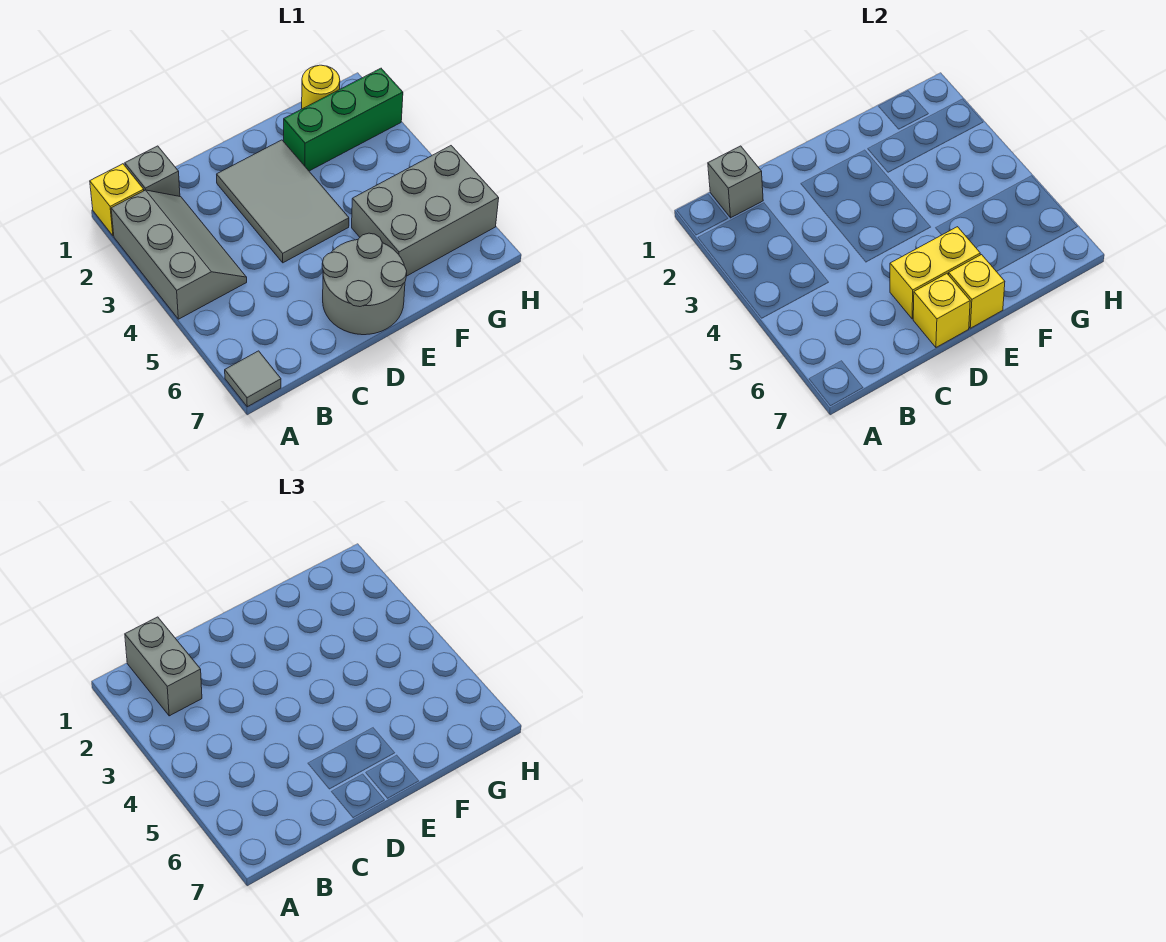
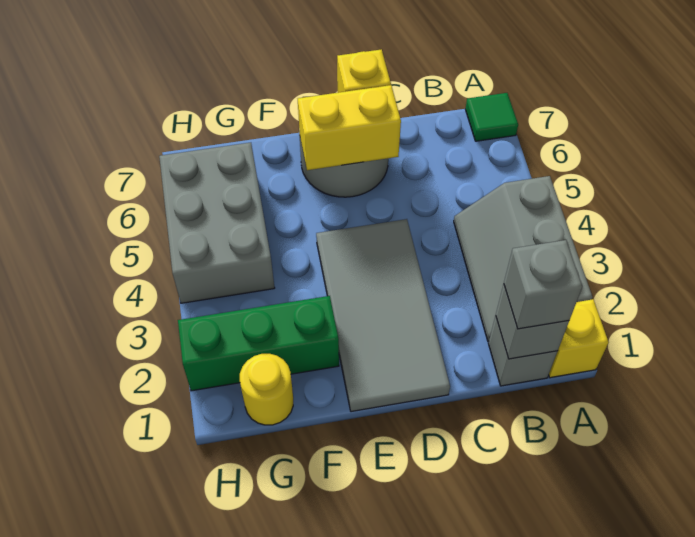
grey 1x1 tile [225,351,281,407] -> green 1x1 tile [465,93,518,141]
grey 1x2 brick [125,617,202,716] -> grey 1x1 brick [504,240,582,329]
grey 2x3 tile [217,140,349,263] -> grey 2x4 tile [316,219,450,412]
yellow 1x1 brick [949,255,1005,328] -> none
grey 2x3 brick [352,146,499,276] -> grey 2x3 brick turned to [159,143,275,303]

